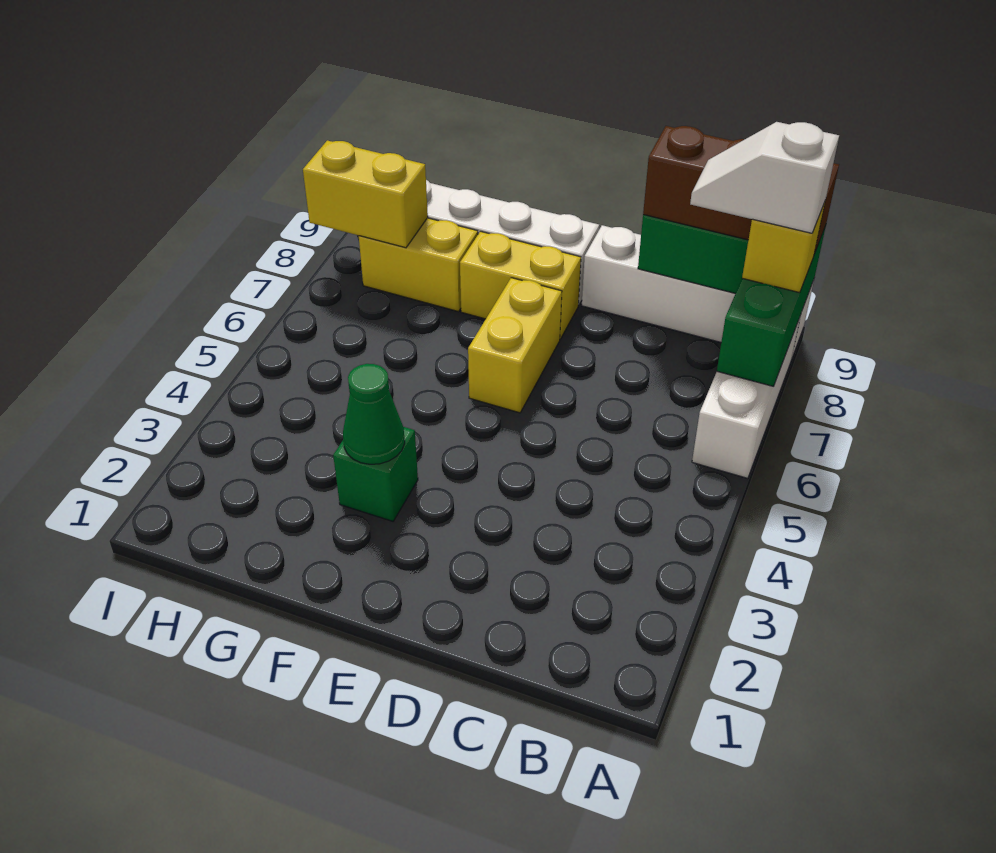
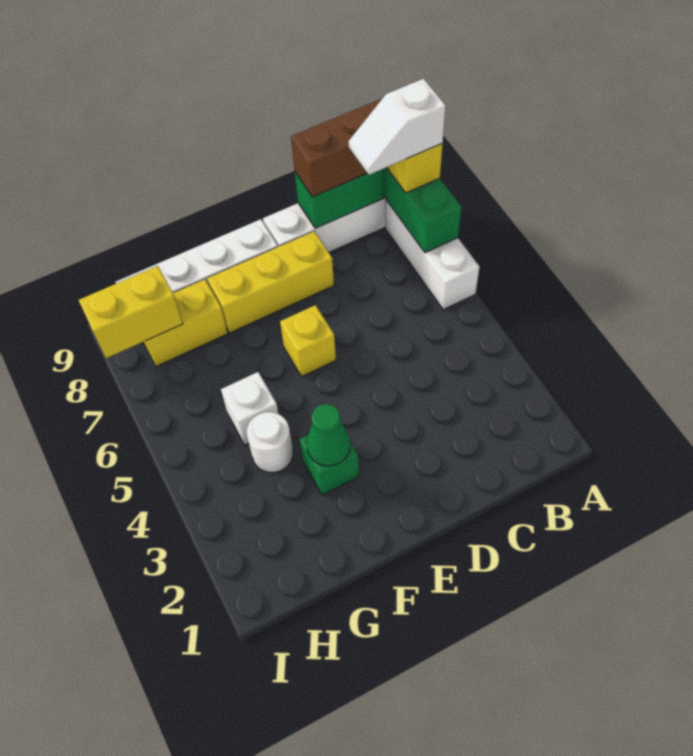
yellow 1x2 brick [468,278,562,413] -> yellow 1x1 brick [280,305,336,377]
yellow 1x2 brick [460,231,581,339] -> yellow 1x3 brick [207,231,334,333]
none -> white 1x1 round brick [247,412,293,473]
none -> white 1x1 brick [221,372,278,445]

